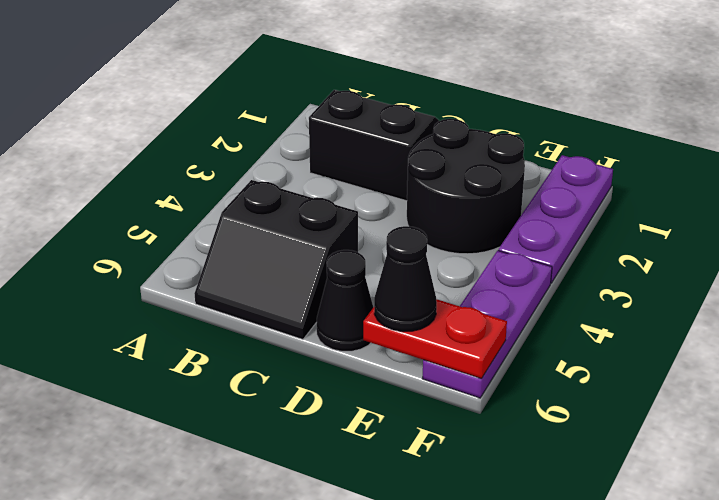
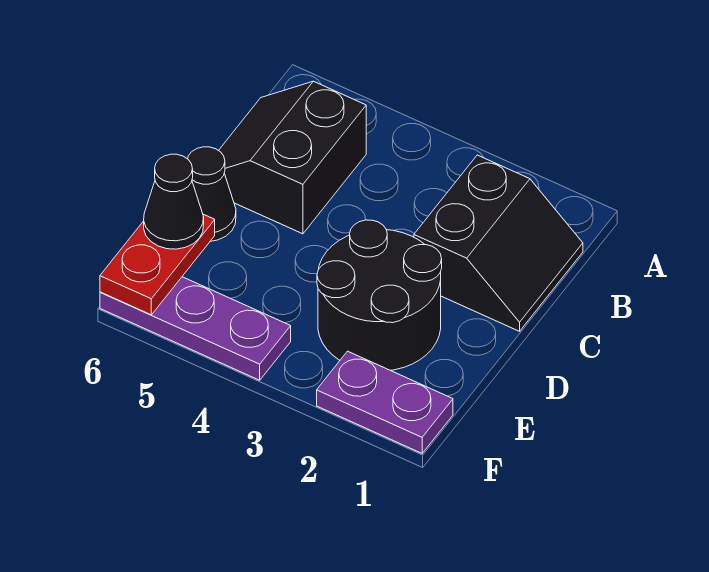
purple 1x3 plate [498,155,613,283] -> purple 1x2 plate [317,351,453,453]

